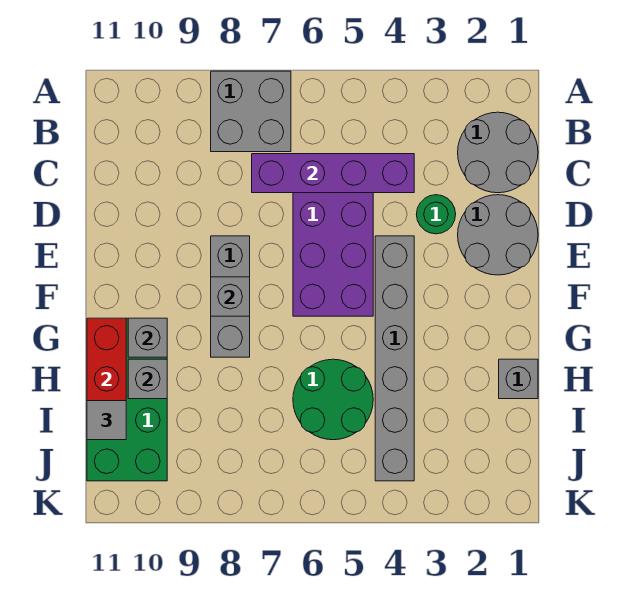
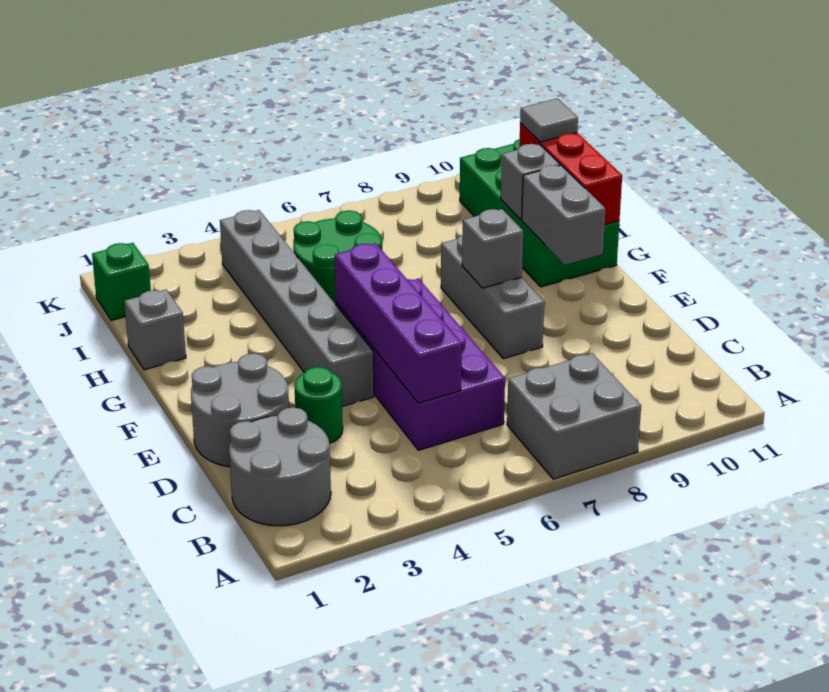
purple 1x4 brick [252,154,414,193] -> purple 1x4 brick turned to [335,243,462,403]
grey 1x1 brick [128,318,167,357] -> grey 1x2 brick [522,165,606,265]
none -> green 1x1 brick [92,243,151,320]

